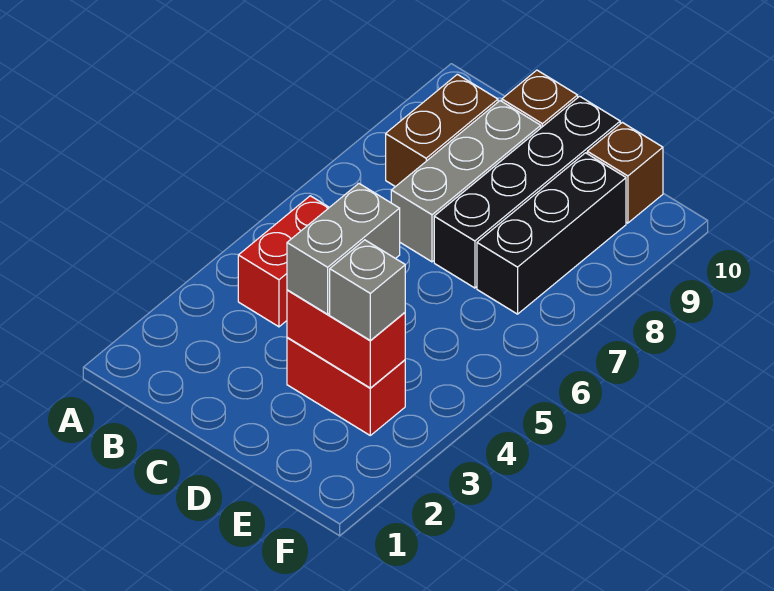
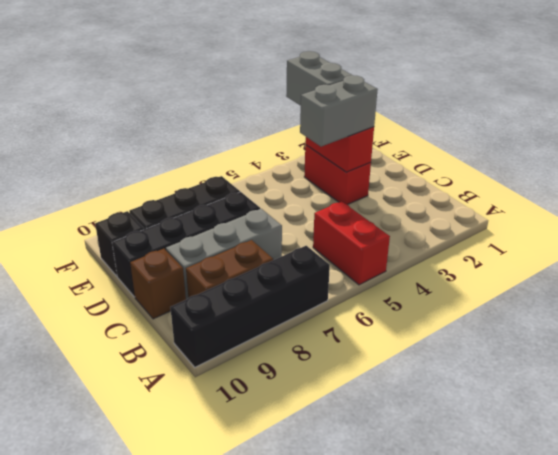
none -> black 1x4 brick [170,246,330,367]
red 1x2 brick [238,196,329,327] -> red 1x2 brick turned to [313,201,390,285]
grey 1x1 brick [330,240,405,341] -> grey 1x2 brick [286,51,352,106]
brown 1x1 brick [587,122,663,223] -> black 1x1 brick [95,211,144,276]

